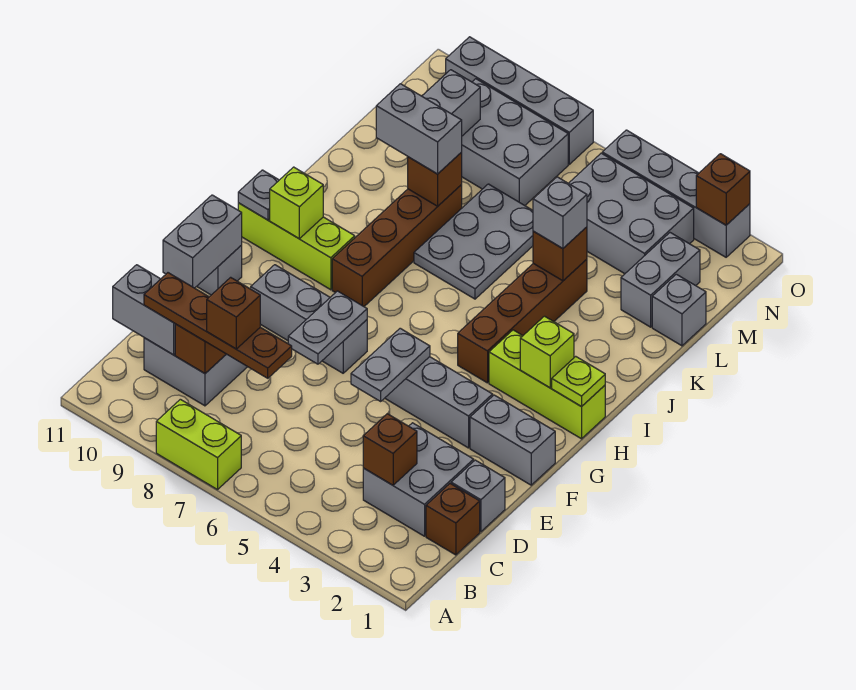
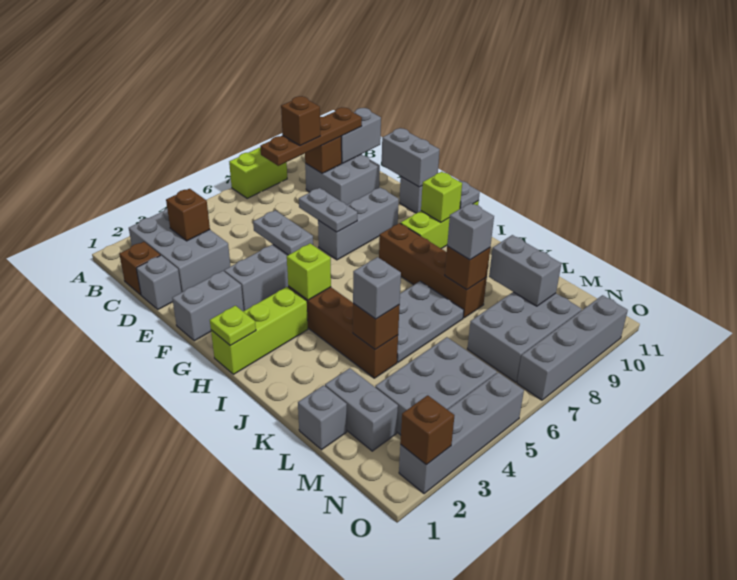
grey 2x2 brick [363,423,474,536] -> grey 2x3 brick [129,208,230,292]
lime 1x1 brick [520,316,574,388] -> lime 1x1 brick moved to [287,243,331,300]
grey 2x3 plate [414,184,533,299] -> grey 2x3 plate turned to [397,281,464,362]
grey 1x2 brick [376,84,462,174] -> grey 1x1 brick [447,203,494,260]

